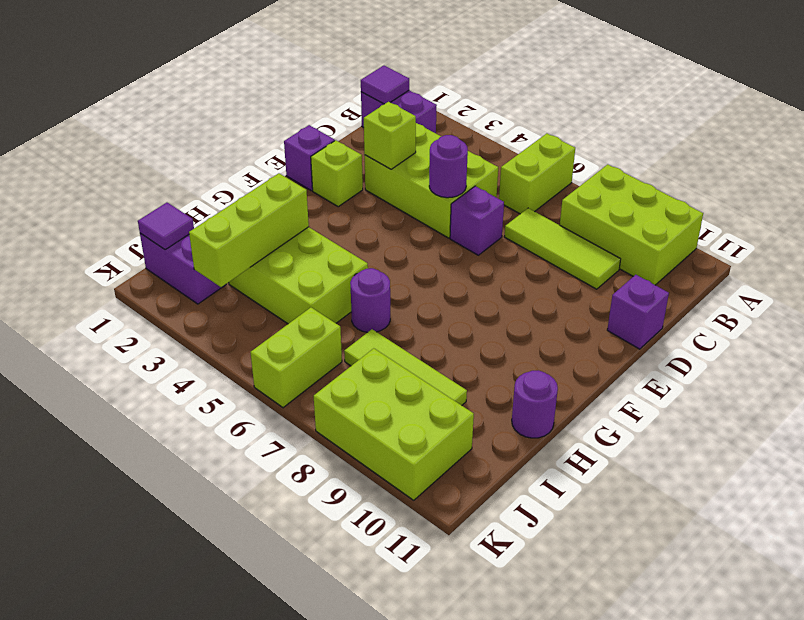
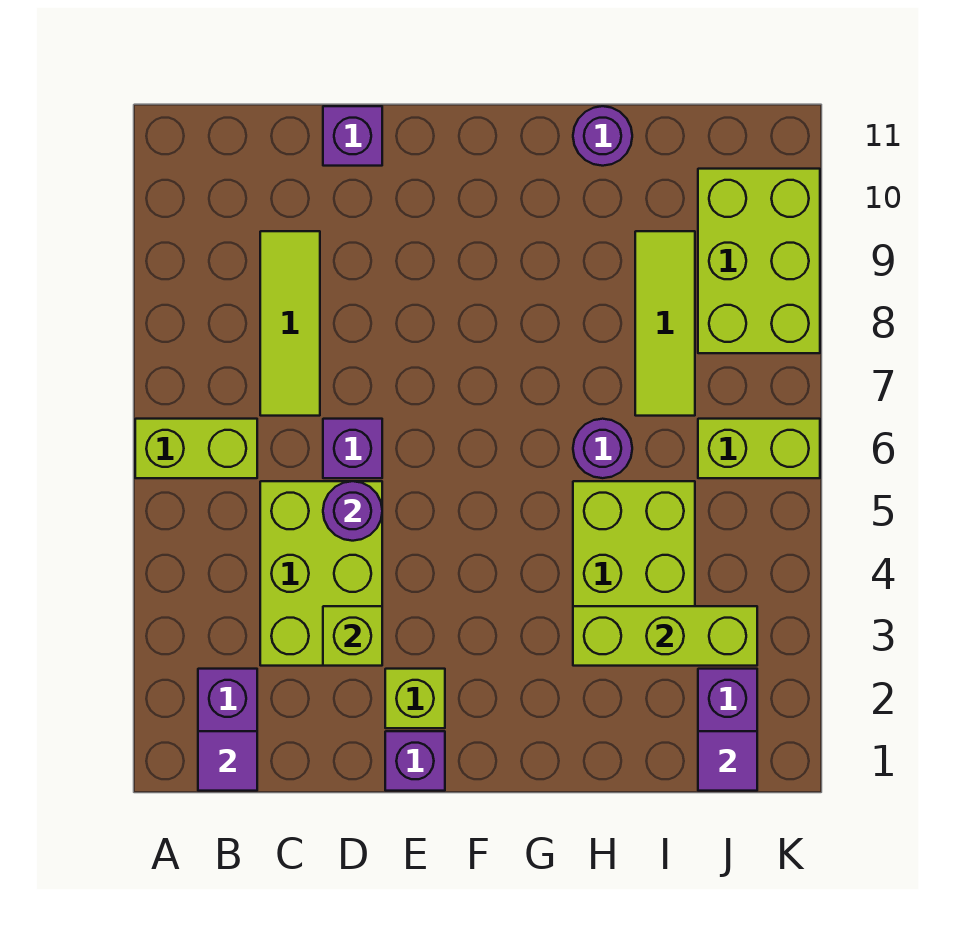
lime 2x3 brick [560,164,703,285] -> none

